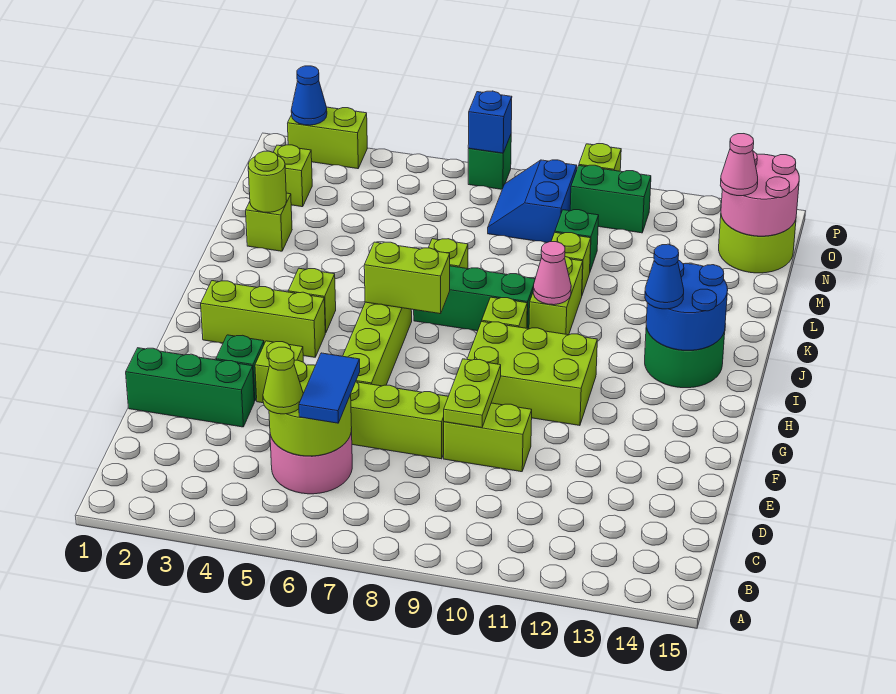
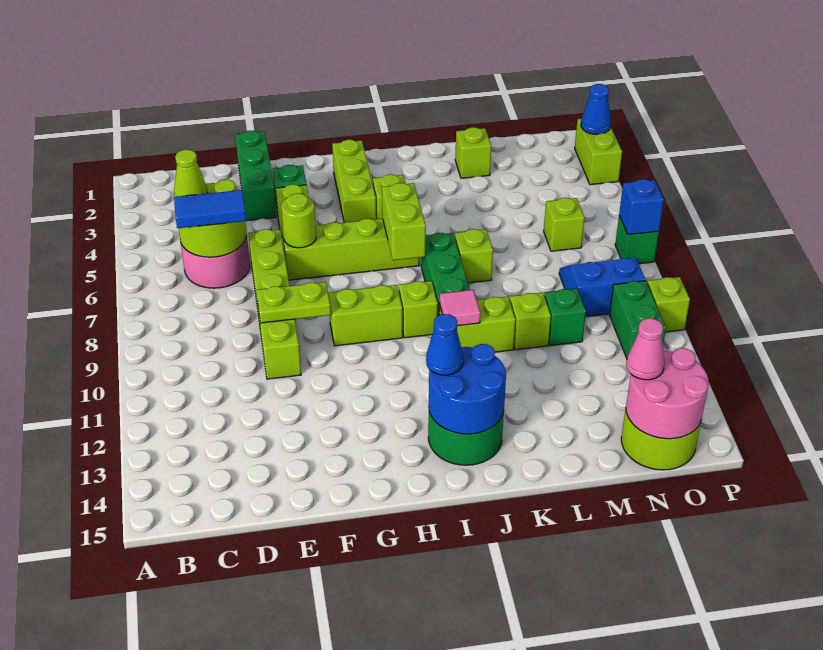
lime 2x3 brick [467,322,597,426] -> lime 1x2 brick [328,285,403,346]
pink 1x1 cone [533,242,571,305] -> pink 1x1 tile [440,290,480,326]
lime 1x1 round brick [248,151,287,212] -> lime 1x1 round brick moved to [281,193,316,248]
lime 1x1 brick [273,145,312,207] -> lime 1x1 brick moved to [544,198,585,251]

